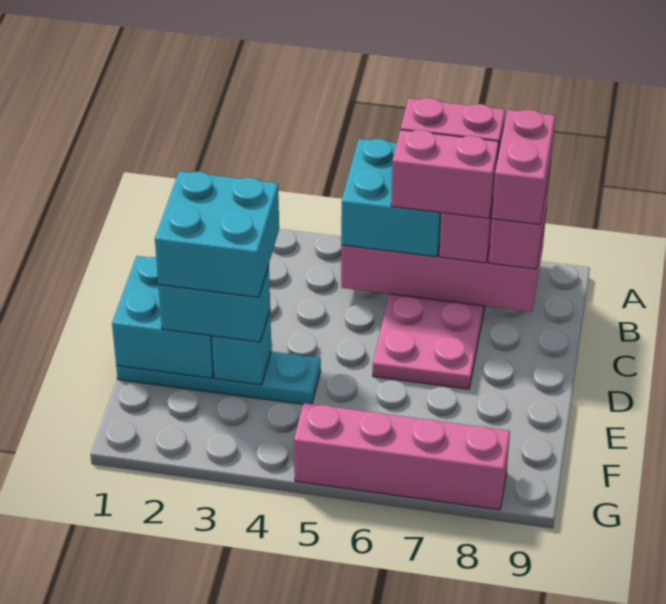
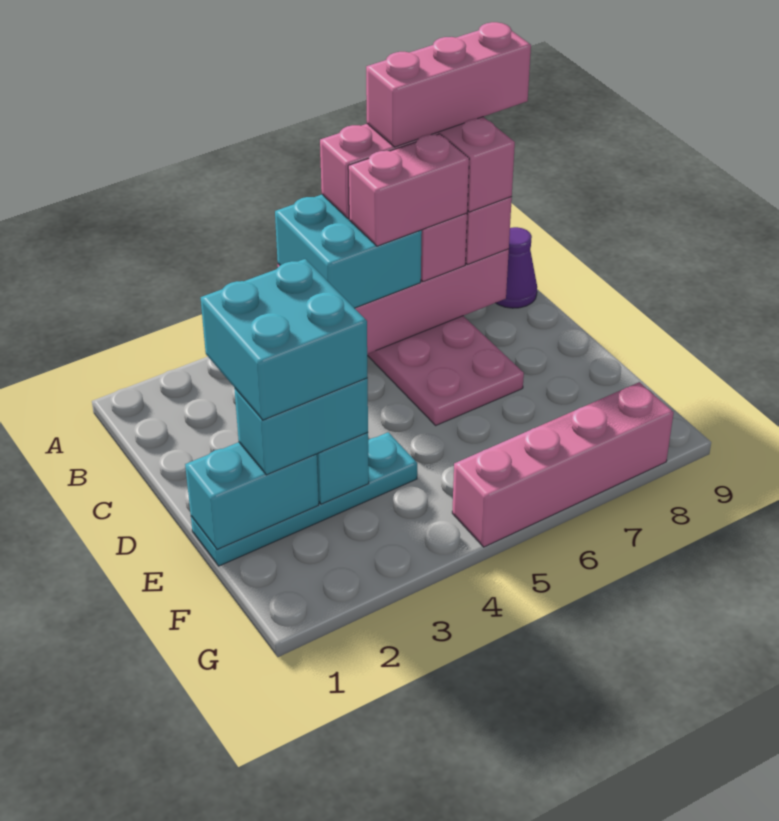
none -> pink 1x3 brick [366,22,531,147]
none -> purple 1x1 cone [496,227,537,308]
cyan 2x2 brick [112,256,214,378] -> cyan 1x2 brick [185,442,319,549]

